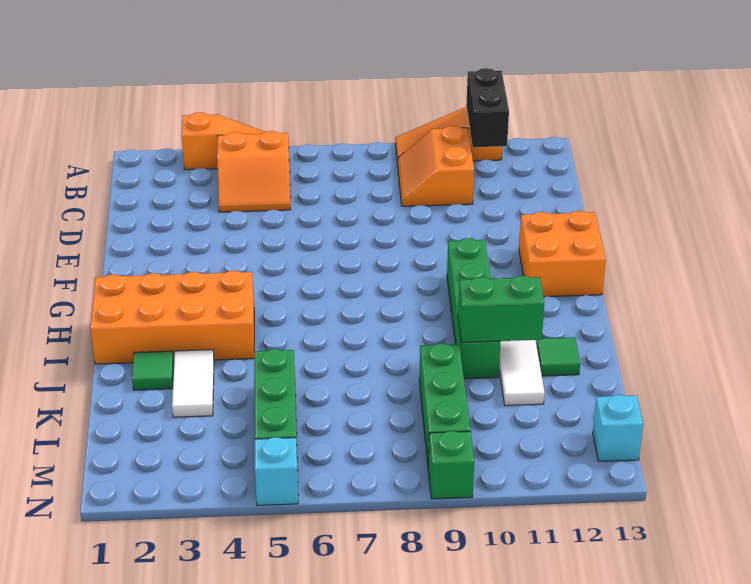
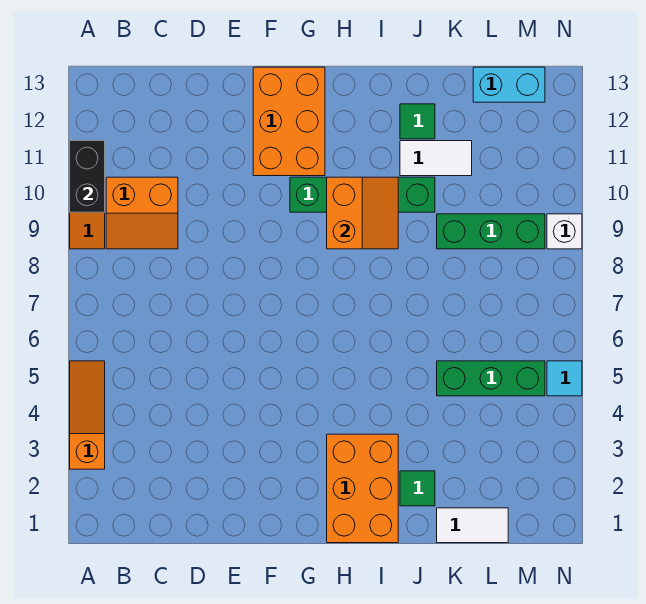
black 1x2 brick [466,68,509,147] -> black 1x2 brick turned to [70,141,105,212]
orange 2x2 slope [217,131,291,212] -> orange 2x2 slope moved to [327,177,398,249]
orange 2x2 brick [519,211,606,297] -> orange 2x3 brick [253,67,325,176]
orange 2x4 brick [90,271,254,364] -> orange 2x3 brick [327,434,398,543]
white 1x2 tile [172,350,214,417] -> white 1x2 tile moved to [437,508,508,543]
green 1x2 brick [458,276,544,342] -> none
cyan 1x1 brick [593,395,643,461] -> cyan 1x2 brick [473,67,545,102]
cyan 1x1 brick [255,437,298,505] -> cyan 1x1 tile [547,361,582,396]
green 1x1 brick [428,431,474,499] -> white 1x1 brick [547,214,582,249]

